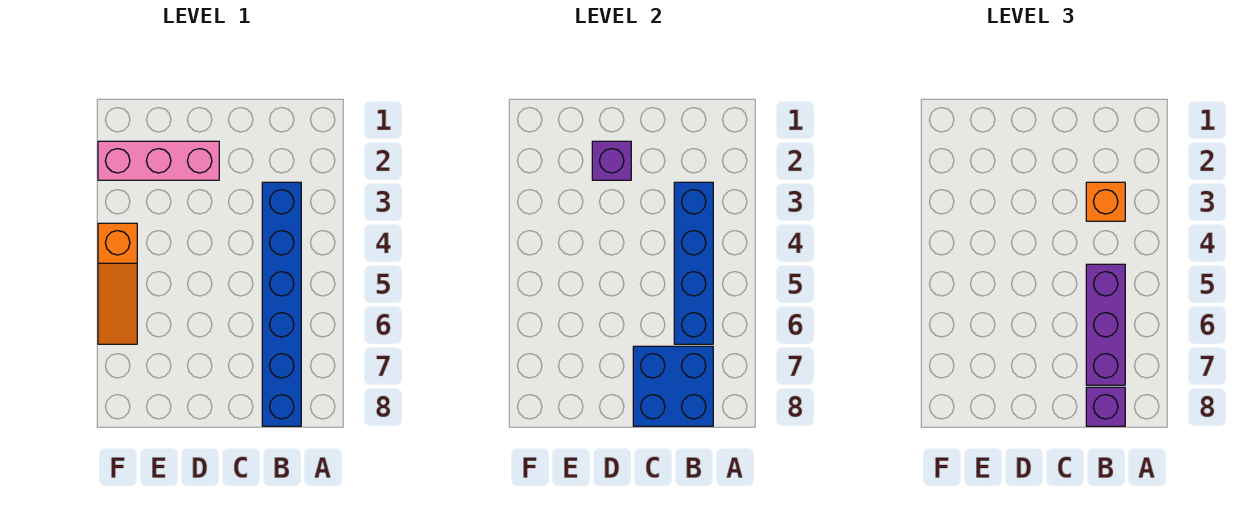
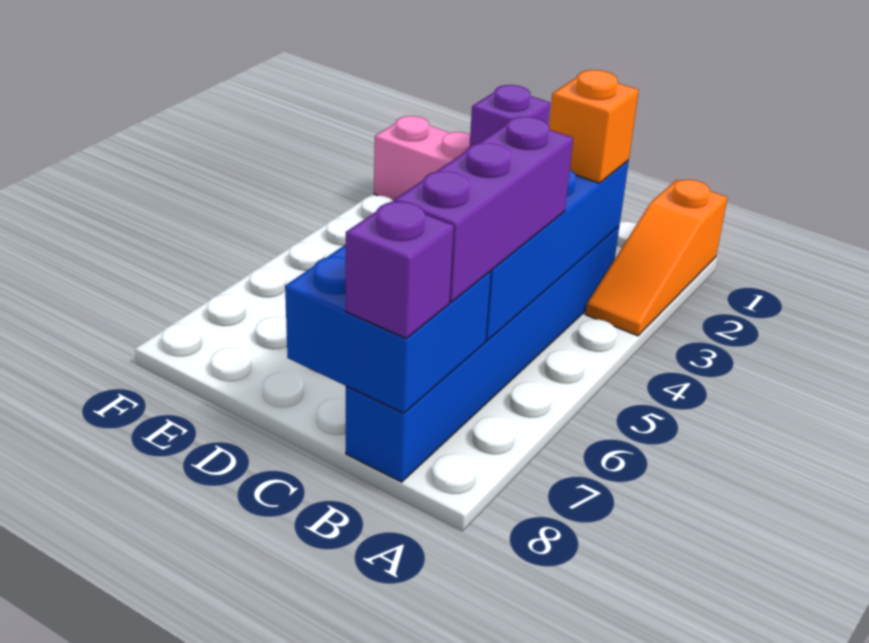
orange 1x3 slope [98,223,137,344] -> orange 1x3 slope moved to [585,180,728,336]

